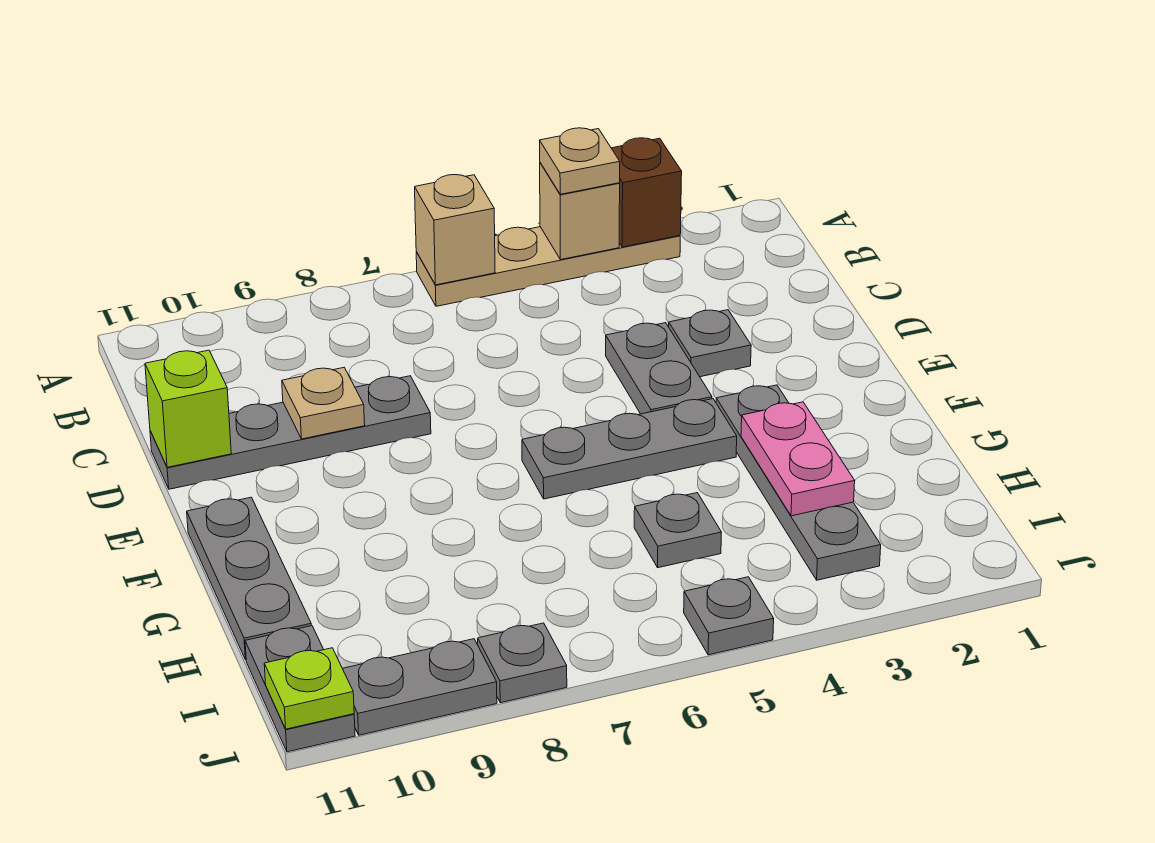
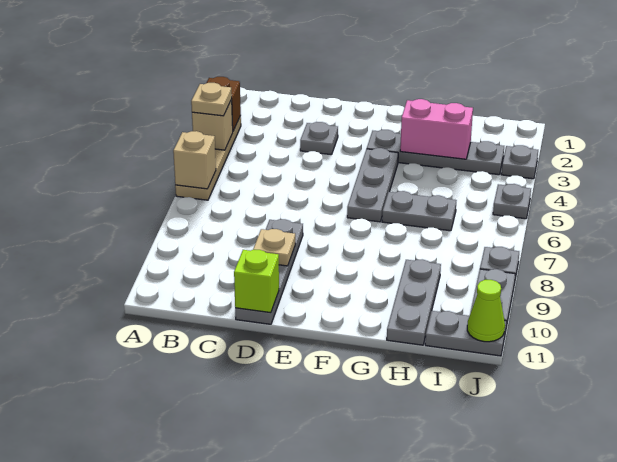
grey 1x2 plate [606,323,712,414] -> grey 1x2 plate moved to [382,191,457,231]
grey 1x3 plate [187,497,311,660] -> grey 1x3 plate turned to [387,259,441,345]
pink 1x2 plate [741,402,855,516] -> pink 1x2 brick [400,99,473,159]
grey 1x1 plate [634,493,722,568] -> grey 1x1 plate moved to [501,145,538,179]
lime 1x1 plate [264,648,354,729] -> lime 1x1 cone [467,280,505,342]

